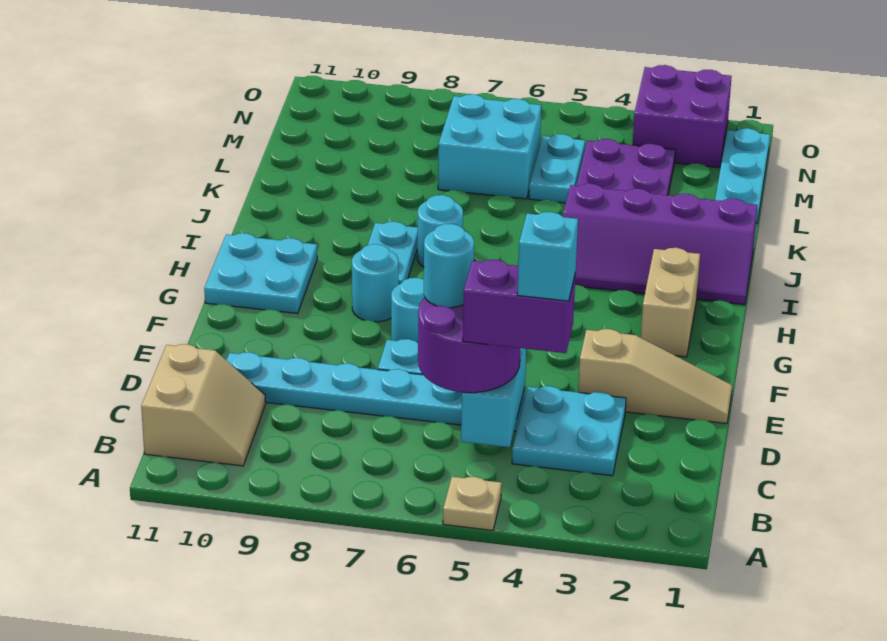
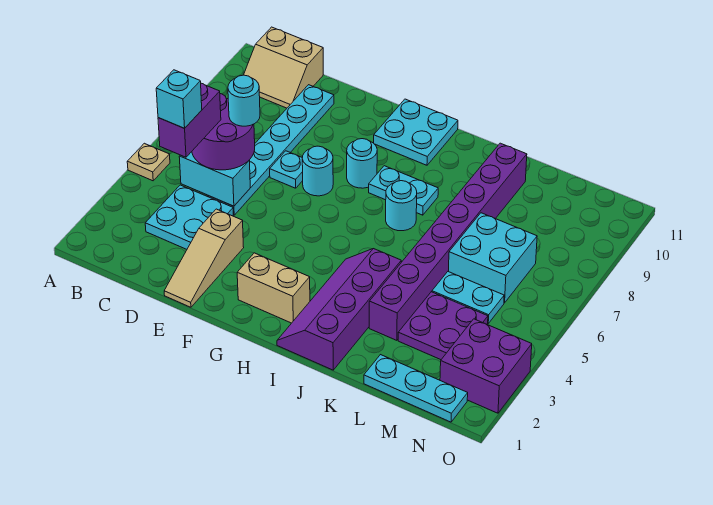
none -> purple 1x8 brick [369,143,527,340]

